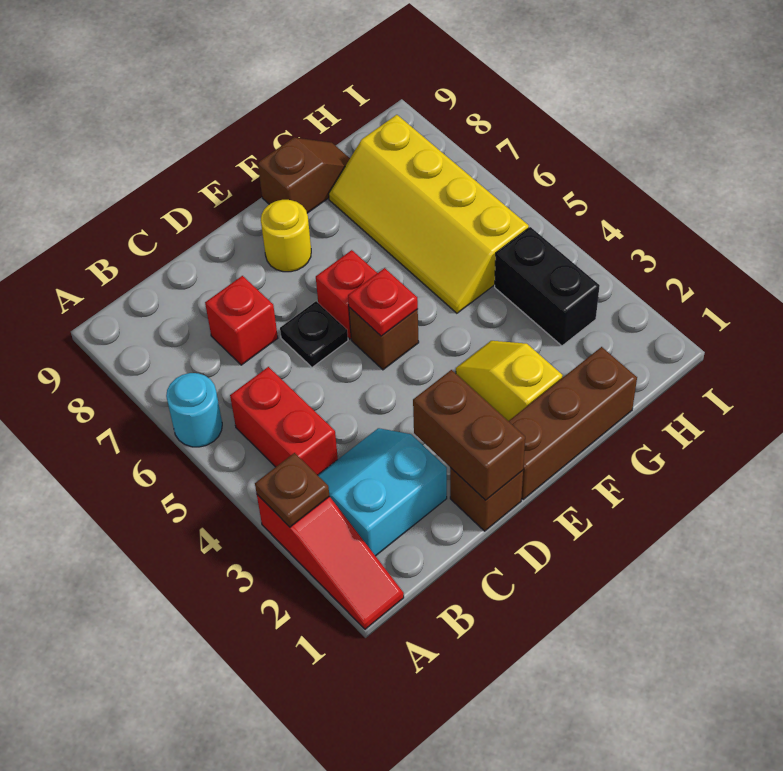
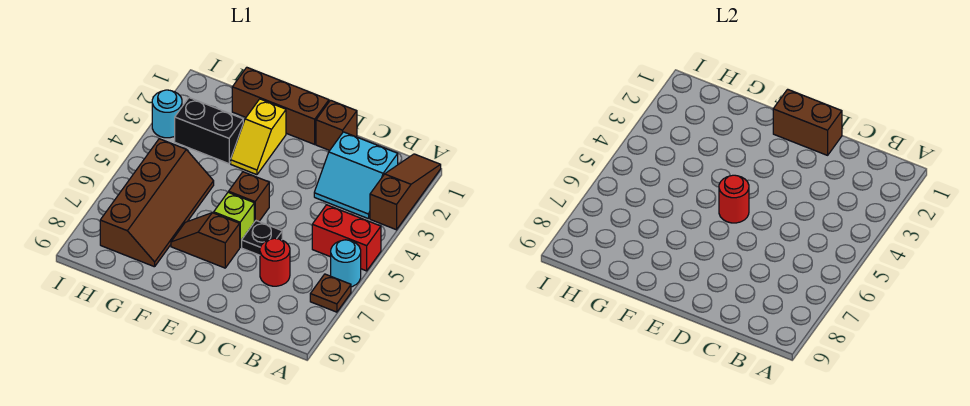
red 1x3 slope [257,495,404,629] -> brown 1x3 slope [370,154,441,230]
brown 1x1 plate [255,453,329,527] -> brown 1x1 plate moved to [310,274,351,312]
red 1x2 brick [230,367,338,475] -> red 1x2 brick turned to [312,205,381,271]
red 1x1 brick [205,276,278,365] -> red 1x1 round brick [260,238,290,286]
brown 1x2 brick [413,370,525,500] -> brown 1x2 brick turned to [773,89,842,155]
red 1x1 plate [348,268,418,336] -> red 1x1 round brick [719,175,749,223]
red 1x1 brick [316,250,377,339] -> lime 1x1 brick [214,192,254,247]
yellow 1x1 round brick [261,200,311,272] -> none
brown 1x2 slope [258,137,350,213] -> brown 1x2 slope moved to [171,213,240,268]
yellow 2x4 slope [329,115,529,313] -> brown 2x4 slope [100,139,214,267]
black 1x2 brick [495,227,600,346] -> black 1x2 brick turned to [175,98,243,164]
none -> cyan 1x1 round brick [152,90,182,138]

